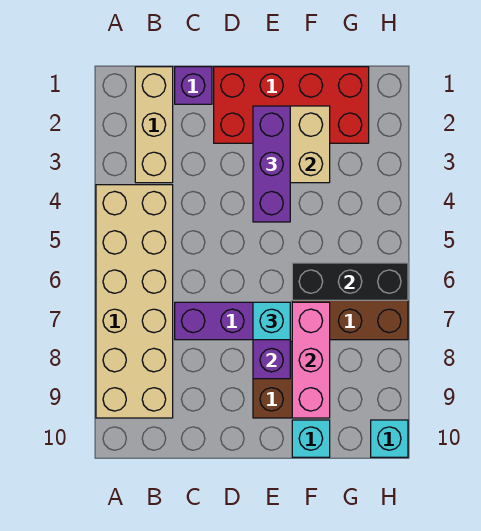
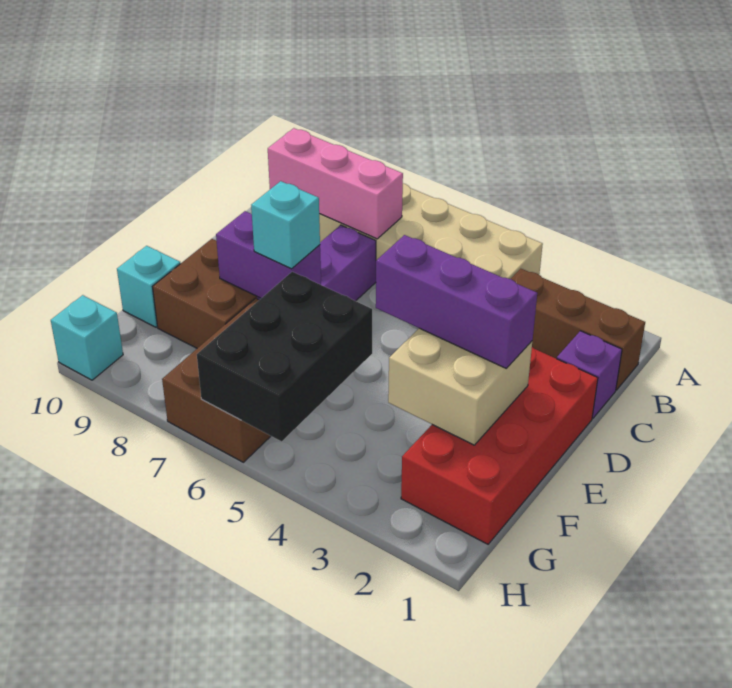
tan 1x3 brick [135,67,173,183] -> brown 1x3 brick [511,269,645,390]
black 1x3 brick [292,263,408,300] -> black 2x3 brick [197,272,372,441]
pink 1x3 brick [292,302,330,418] -> pink 1x3 brick moved to [268,128,403,239]

